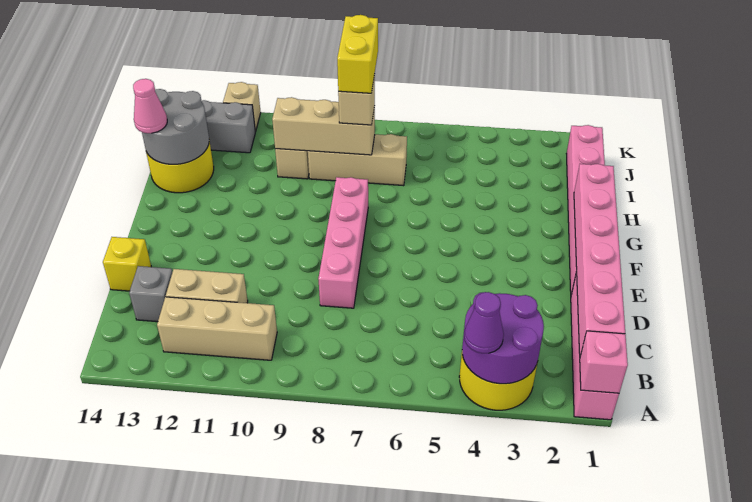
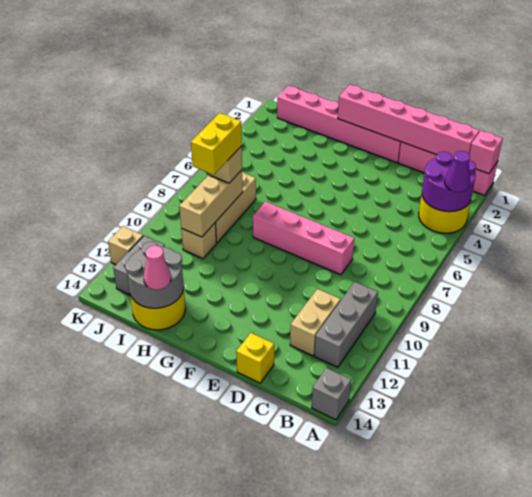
tan 1x3 brick [157,297,277,360] -> grey 1x3 brick [314,282,378,367]
grey 1x1 brick [129,266,173,322] -> grey 1x1 brick moved to [312,368,351,420]
yellow 1x2 brick [337,15,378,93] -> yellow 1x2 brick turned to [191,113,242,175]

